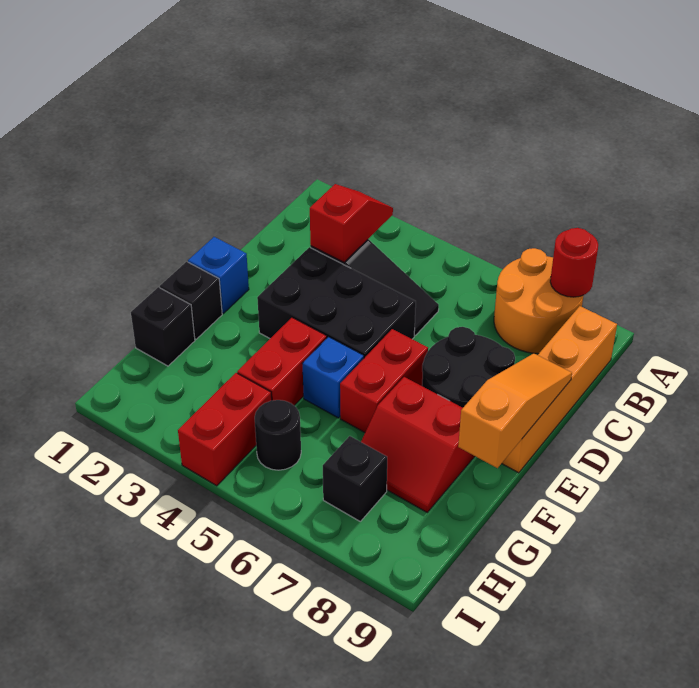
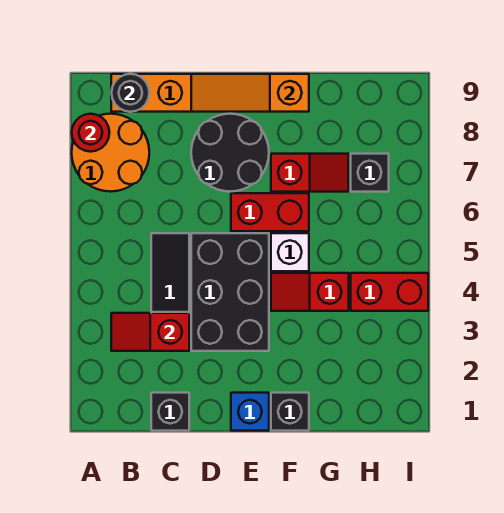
red 1x2 brick [237,318,327,406] -> red 1x2 slope [271,273,349,311]
blue 1x1 brick [302,337,364,418] -> white 1x1 brick [271,233,309,271]
red 2x2 slope [361,377,475,512] -> red 1x2 slope [271,154,349,192]
black 1x1 brick [131,287,195,366] -> black 1x1 brick moved to [151,393,189,431]
black 1x1 round brick [255,400,301,470] -> black 1x1 round brick moved to [111,74,149,112]

